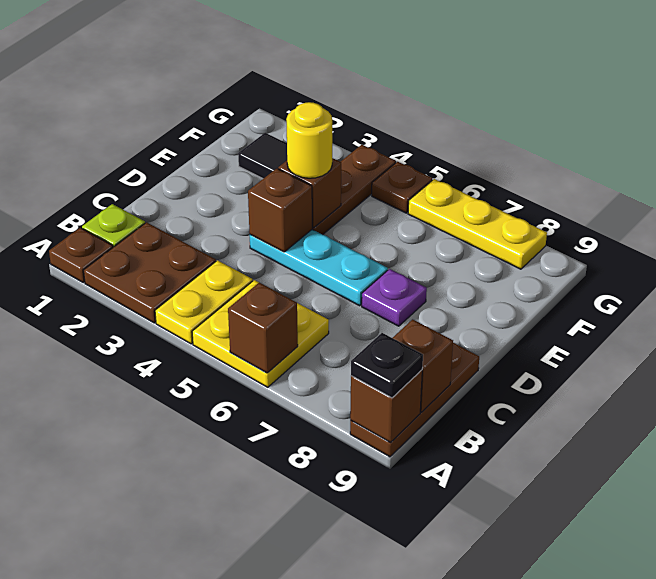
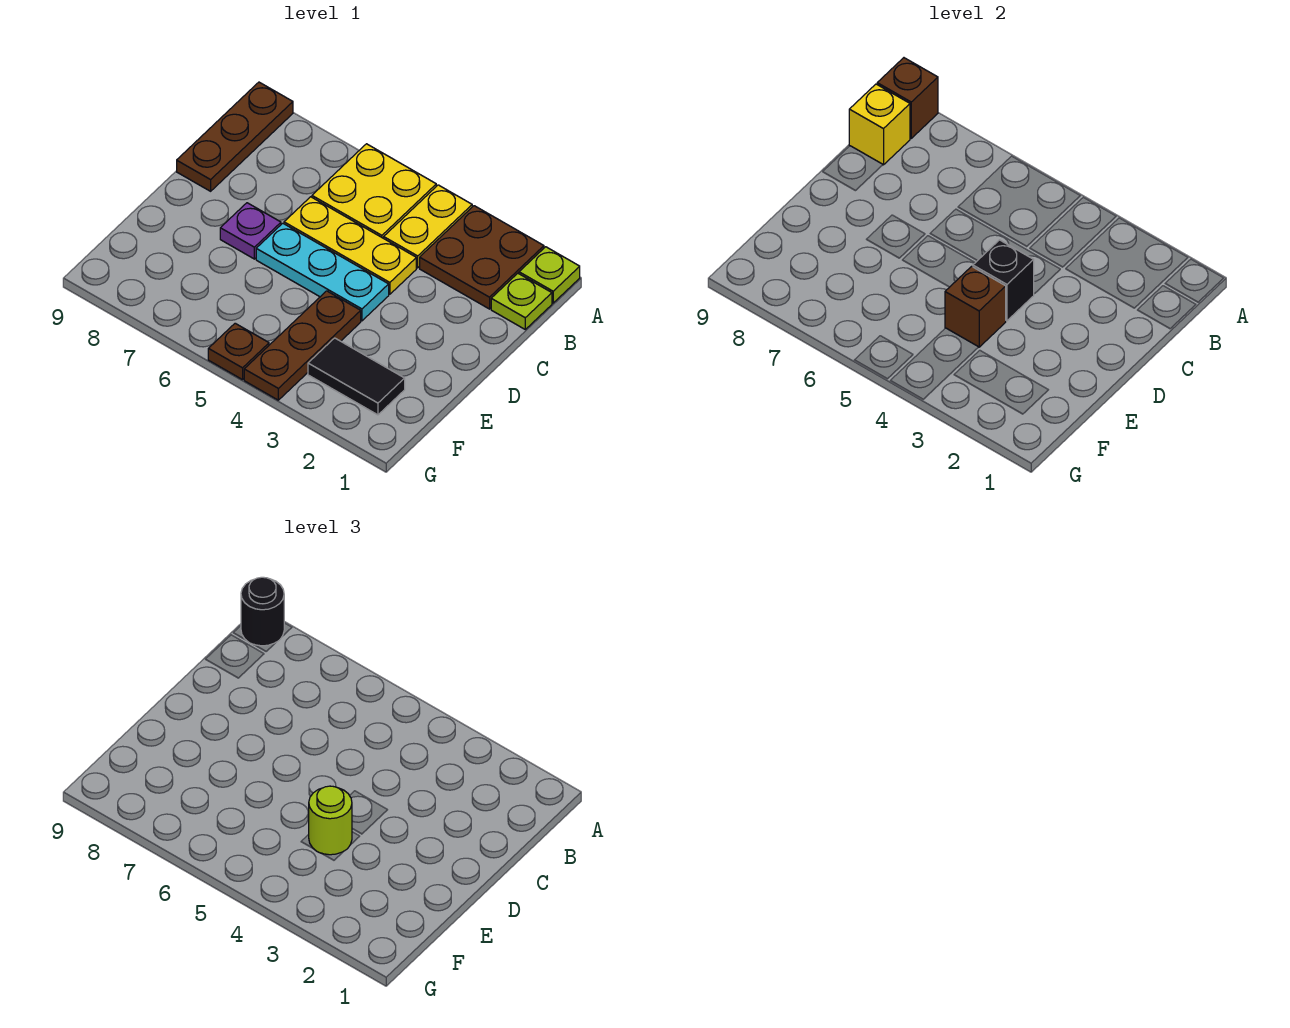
brown 1x1 plate [49,228,113,283] -> lime 1x1 plate [519,247,580,303]
brown 1x1 brick [228,283,298,373] -> none
black 1x1 plate [351,333,423,398] -> black 1x1 round brick [241,577,284,646]
brown 1x1 brick [393,319,453,412] -> yellow 1x1 brick [849,84,910,165]
brown 1x1 brick [248,168,313,252] -> black 1x1 brick [973,240,1034,321]
yellow 1x1 round brick [286,102,332,178] -> lime 1x1 round brick [309,786,352,855]
yellow 1x3 plate [408,179,547,269] -> yellow 1x3 plate moved to [284,197,416,294]

